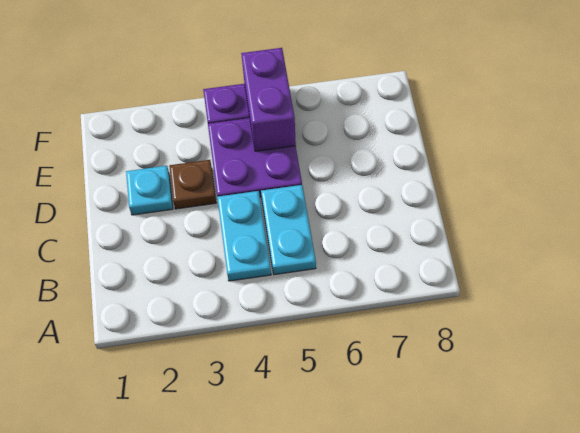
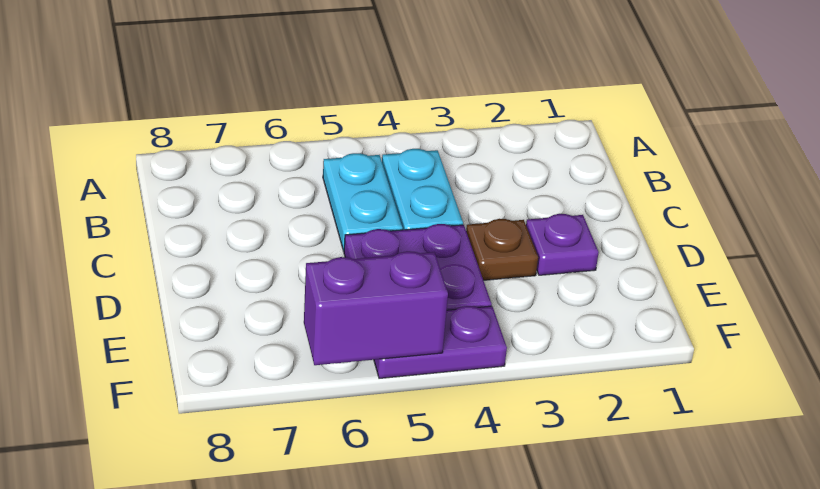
cyan 1x1 plate [126,166,173,215] -> purple 1x1 plate [526,214,599,275]
purple 1x2 brick [241,48,296,151] -> purple 1x2 brick turned to [304,251,448,365]

